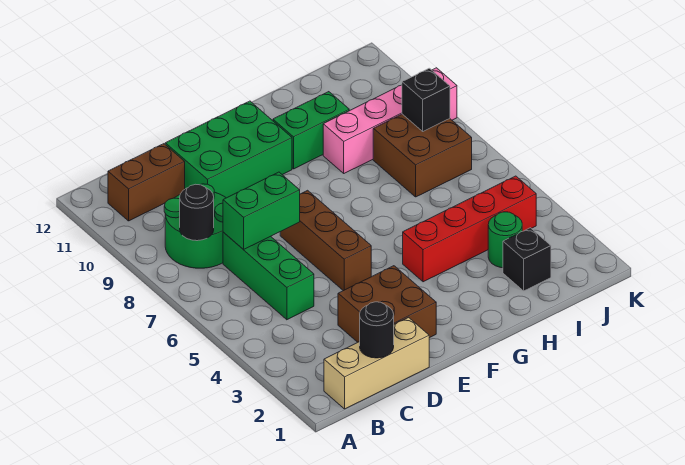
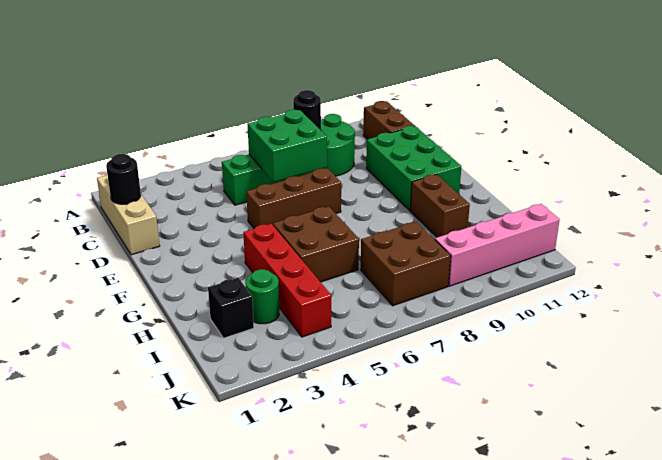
green 1x2 brick [223,172,300,250] -> green 2x2 brick [247,110,327,182]
brown 2x2 brick [338,266,436,342] -> brown 2x2 brick moved to [273,207,359,282]
green 1x2 brick [273,92,349,169] -> brown 1x2 brick [410,174,470,237]
pink 1x4 brick [323,68,457,173] -> pink 1x4 brick turned to [435,204,560,286]
black 1x1 brick [402,68,450,131] -> none

